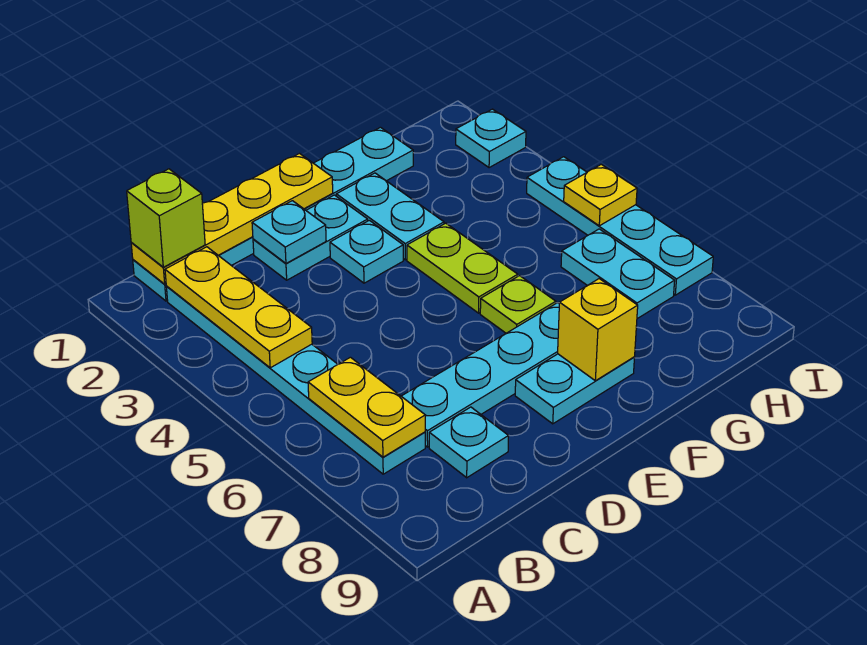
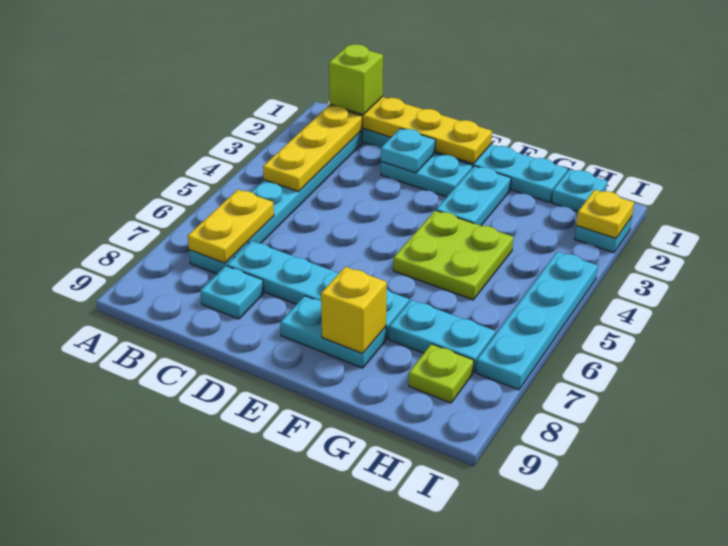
cyan 1x1 plate [330,220,403,283] -> cyan 1x1 plate moved to [552,169,607,212]
lime 1x2 plate [407,223,518,313] -> lime 2x2 plate [393,210,513,300]
lime 1x1 plate [480,276,556,333] -> lime 1x1 plate moved to [409,344,474,403]
cyan 1x2 plate [561,229,675,319] -> cyan 1x2 plate turned to [389,300,495,372]
yellow 1x1 plate [564,164,637,226] -> yellow 1x1 plate moved to [576,190,634,238]

